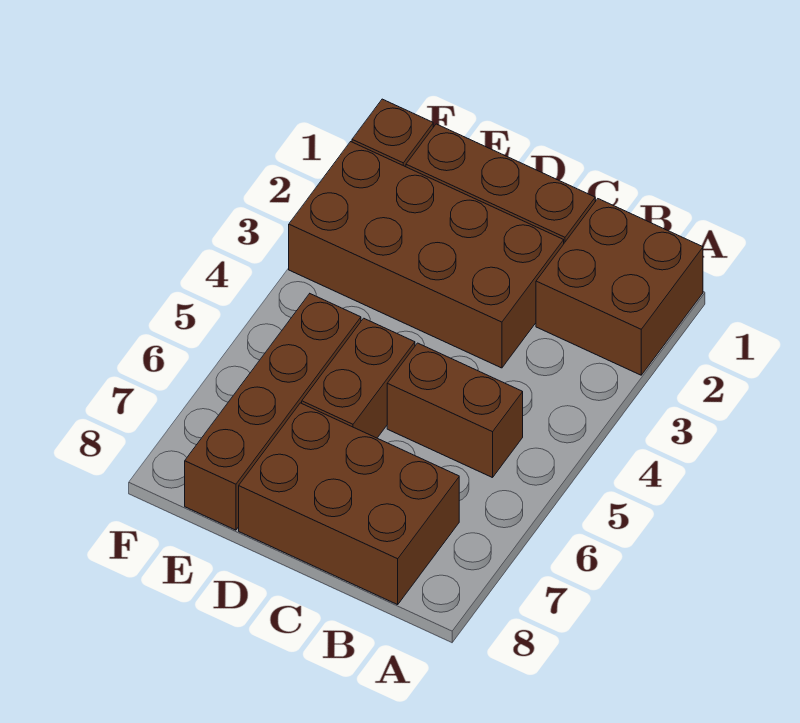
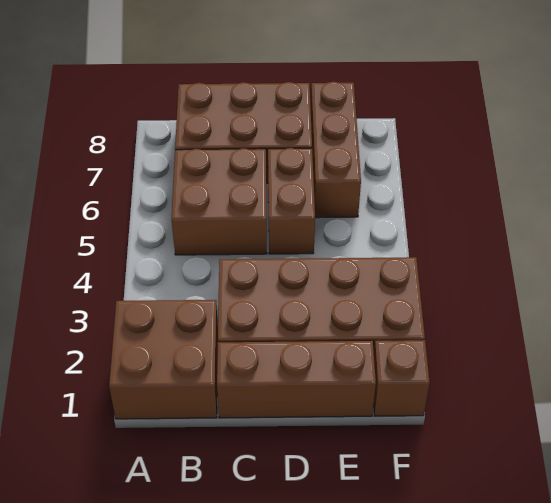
brown 1x2 brick [387,343,523,478] -> brown 2x2 brick [172,148,267,255]
brown 1x4 brick [185,294,361,530] -> brown 1x3 brick [311,82,361,218]

